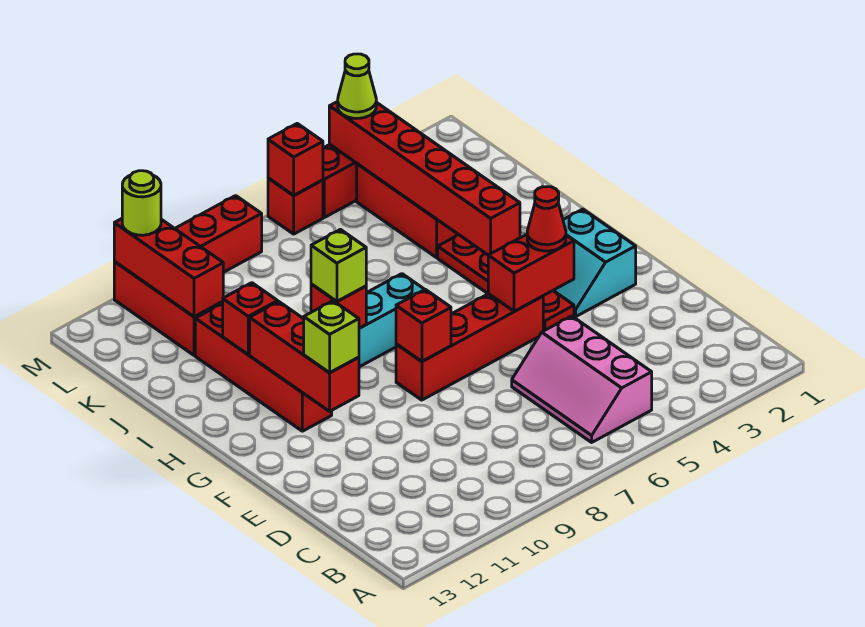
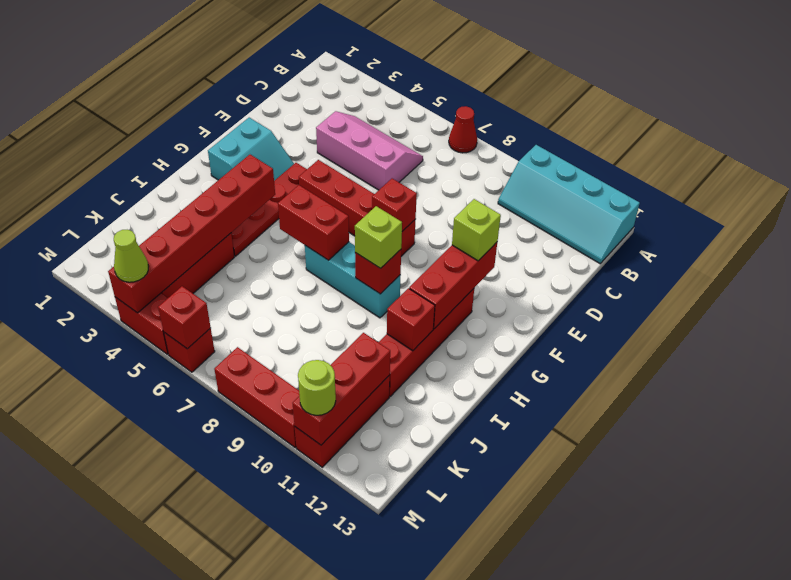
none -> cyan 2x4 slope [498,145,640,264]
pink 2x3 slope [512,316,652,442] -> pink 2x3 slope turned to [316,111,423,190]
red 1x2 brick [488,234,574,311] -> red 1x2 brick moved to [278,185,349,260]
red 1x1 cone [527,187,566,251] -> red 1x1 cone moved to [449,106,477,153]

